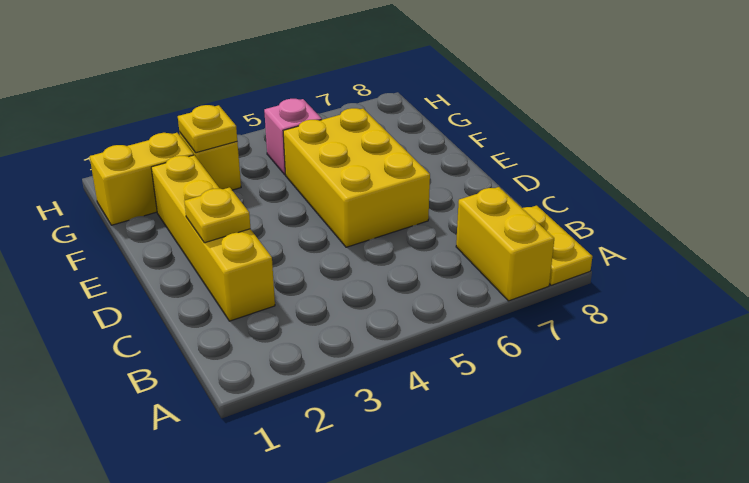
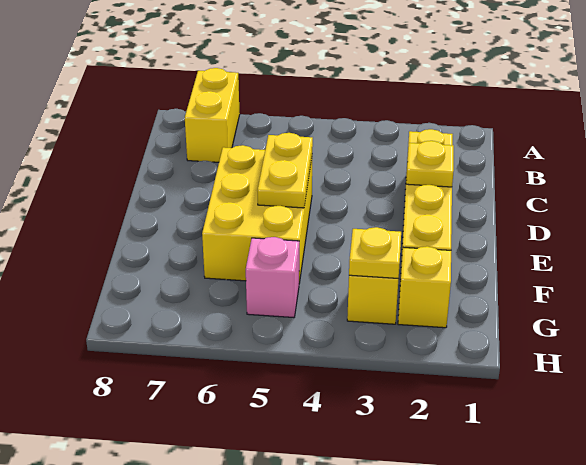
yellow 1x2 plate [522,206,593,285] -> yellow 1x2 plate moved to [257,133,313,208]
yellow 1x2 brick [90,133,194,225] -> yellow 1x1 brick [398,246,451,328]

